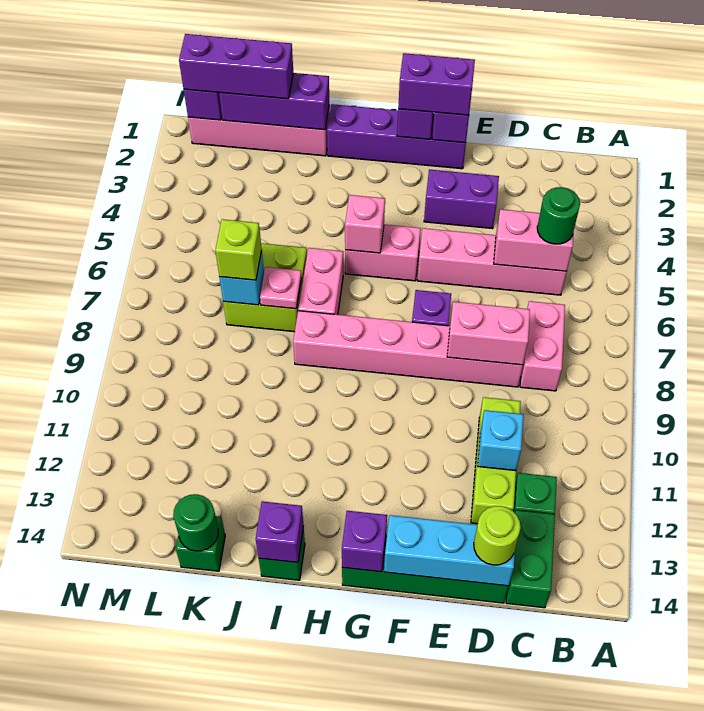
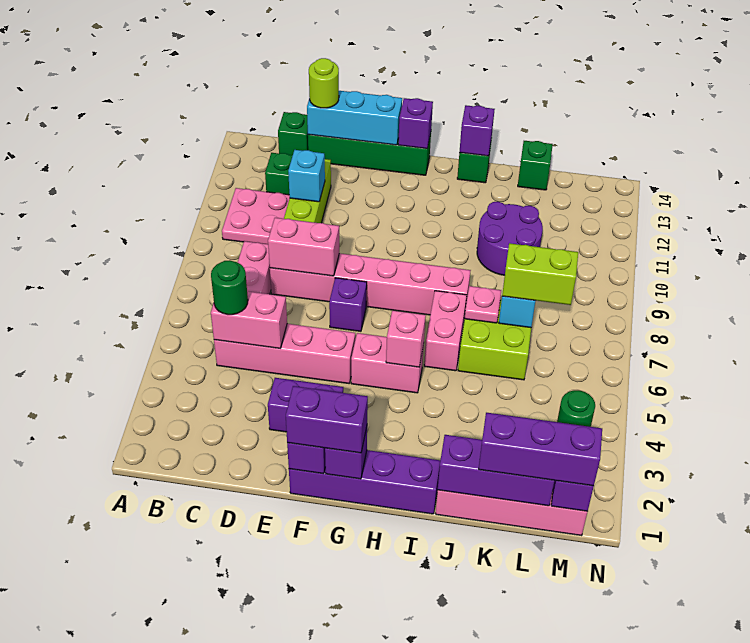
none -> pink 2x2 plate [222,188,290,244]
green 1x2 brick [506,510,555,608] -> green 1x1 brick [278,112,308,155]
none -> purple 2x2 round brick [477,202,543,275]
lime 1x1 brick [215,219,262,280] -> lime 1x2 brick [502,243,578,305]
green 1x1 round brick [173,494,218,551] -> green 1x1 round brick moved to [557,390,595,427]

